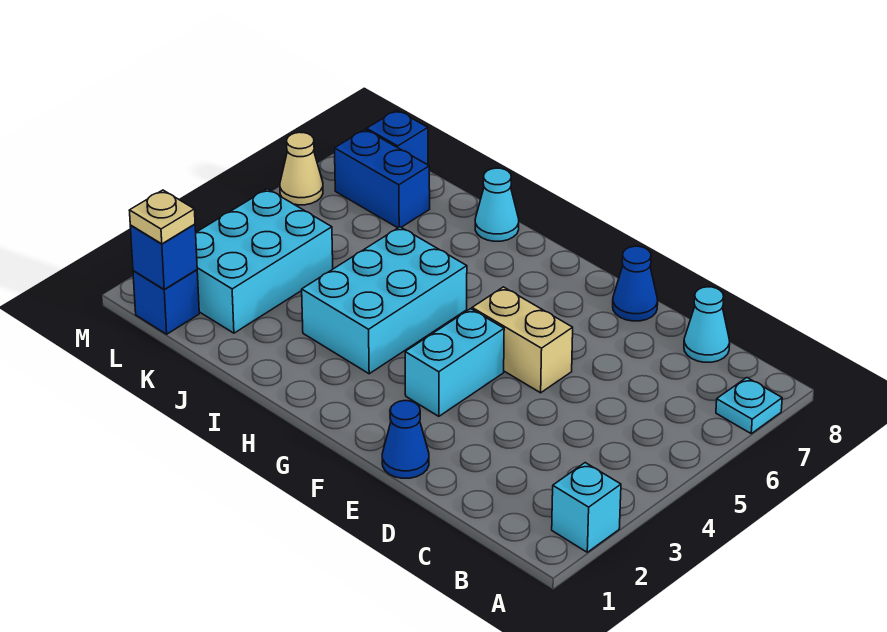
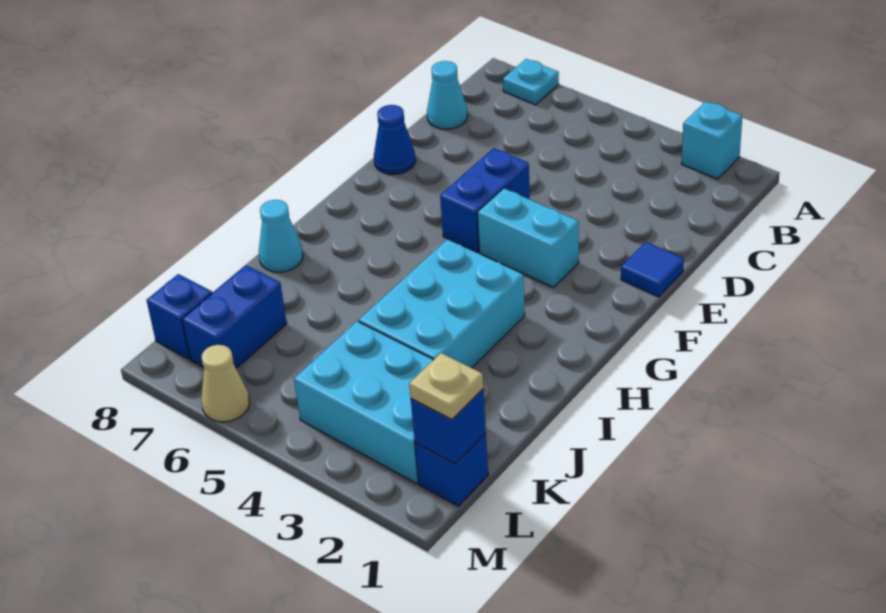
blue 1x1 cone [382,401,429,478] -> blue 1x1 tile [621,242,684,297]
tan 1x2 brick [472,287,573,393] -> blue 1x2 brick [440,148,530,253]
cyan 2x3 brick [302,227,467,374] -> cyan 2x3 brick turned to [359,239,525,368]

